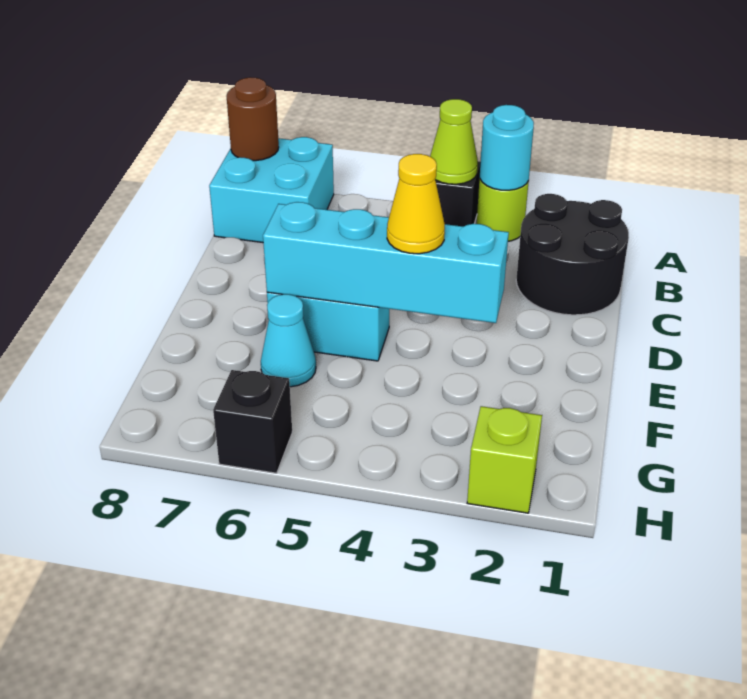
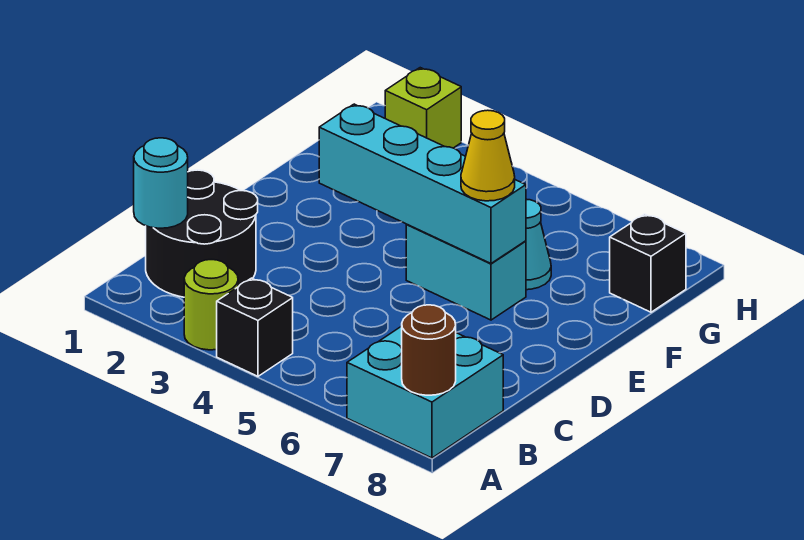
cyan 1x1 round brick [480,105,534,190] -> cyan 1x1 round brick moved to [134,138,188,228]
lime 1x1 cone [430,99,478,184] -> none
yellow 1x1 cone [387,154,445,254] -> yellow 1x1 cone moved to [461,110,515,201]
black 1x1 brick [213,370,292,473] -> black 1x1 brick moved to [610,214,686,312]

